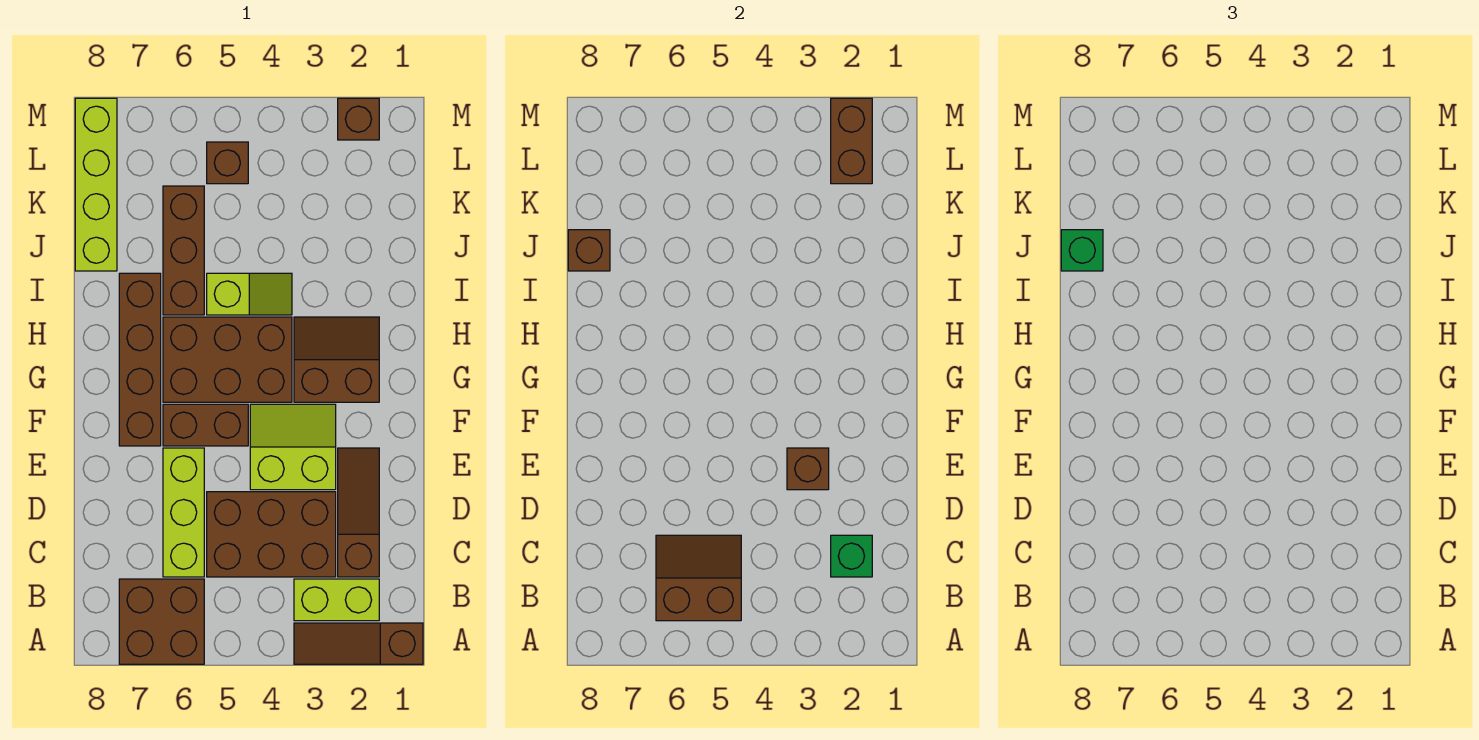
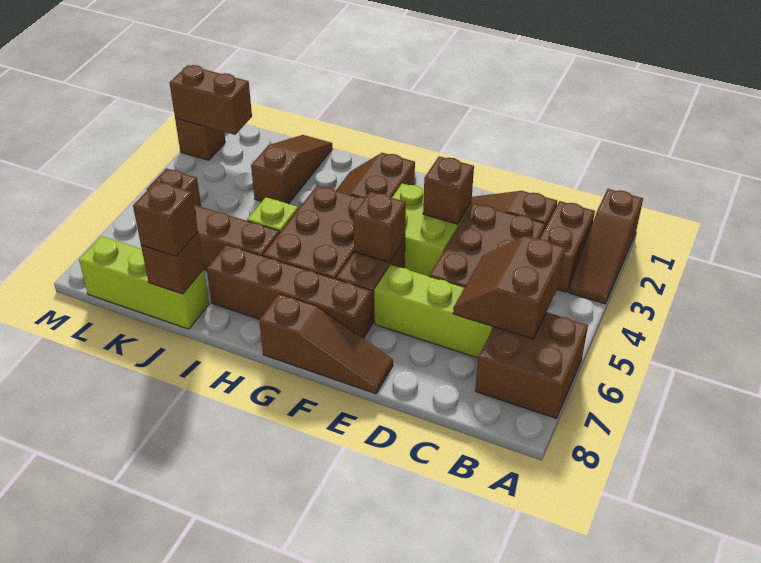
lime 1x2 brick [294,579,379,621] -> brown 1x2 brick [540,201,595,292]
green 1x1 brick [831,535,872,577] -> none
lime 2x2 slope [250,404,336,490] -> lime 2x2 brick [392,183,471,276]
none -> brown 1x3 slope [259,294,393,394]
none -> brown 1x1 brick [353,192,406,262]
none -> brown 1x3 slope [251,135,333,204]
lime 1x4 brick [75,98,117,271] -> lime 1x3 brick [79,236,209,329]
green 1x1 brick [1061,230,1103,271] -> brown 1x1 brick [133,181,198,256]

